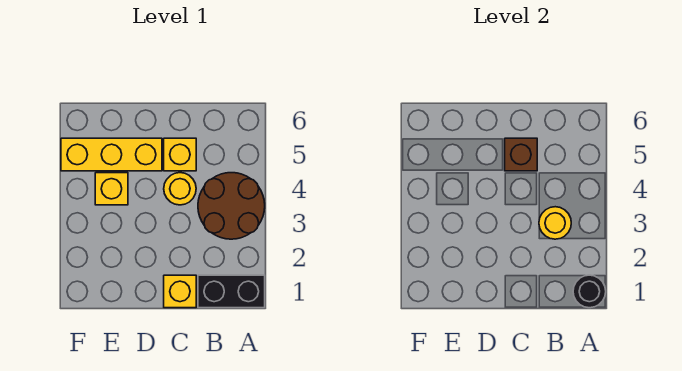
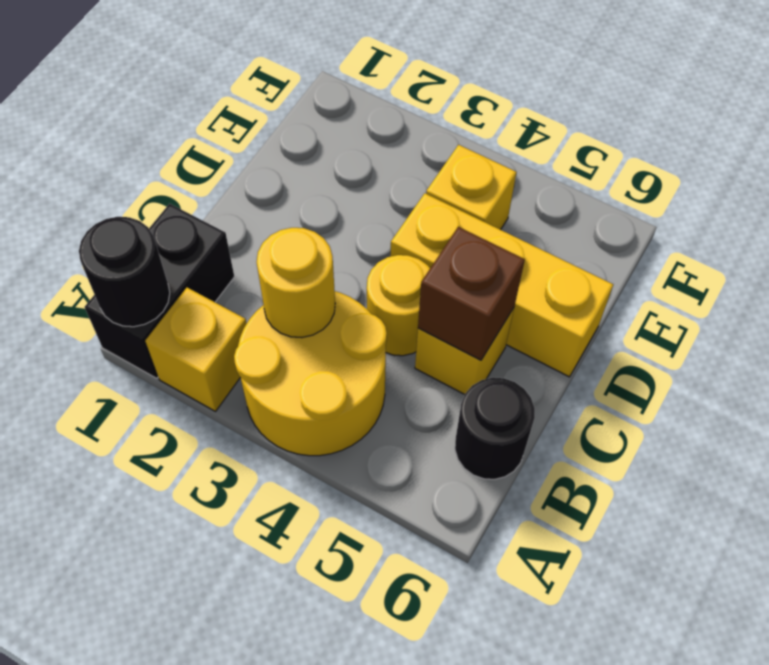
brown 2x2 round brick [198,173,265,239] -> yellow 2x2 round brick [234,291,387,456]
none -> black 1x1 round brick [455,378,535,479]
yellow 1x1 brick [164,275,196,308] -> yellow 1x1 brick moved to [145,288,247,411]
yellow 1x3 brick [61,138,162,171] -> yellow 1x3 brick turned to [390,193,613,377]

